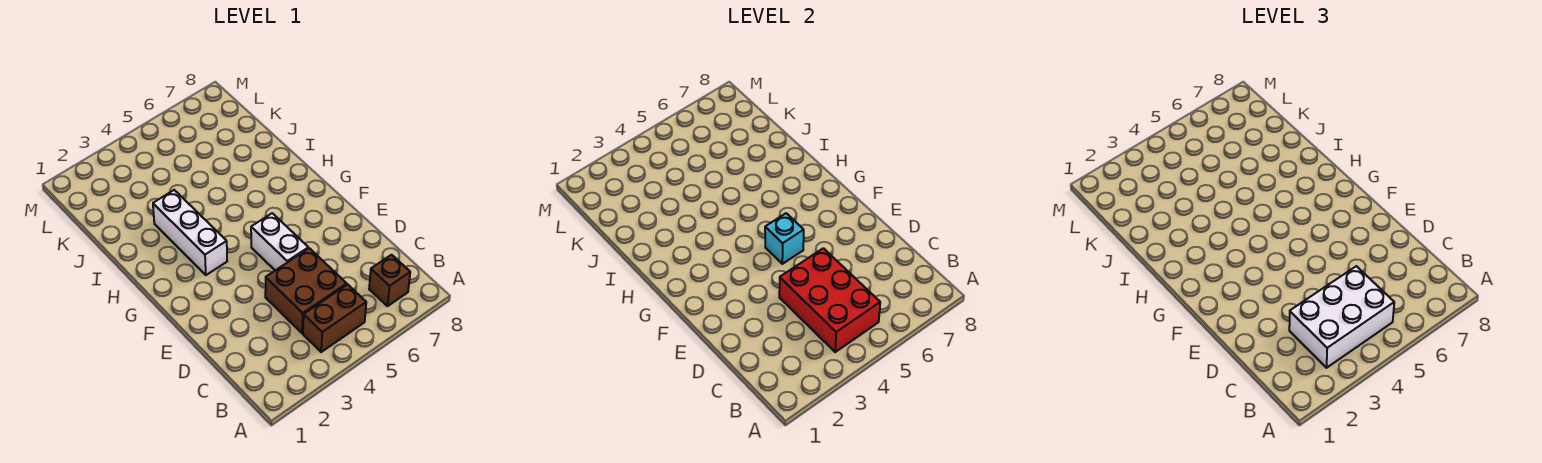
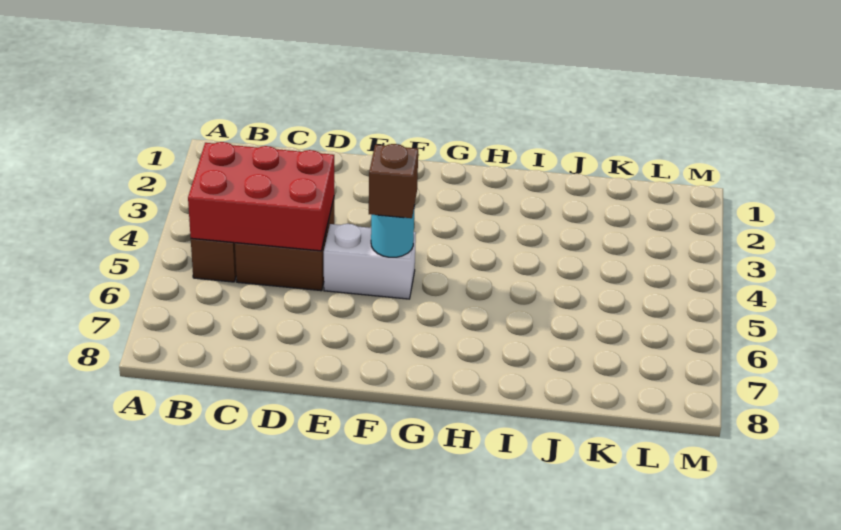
white 2x3 brick [1289,266,1394,368] -> none
brown 1x1 brick [369,255,410,306] -> brown 1x1 brick moved to [369,144,418,218]
cyan 1x1 brick [765,213,804,264] -> cyan 1x1 round brick [371,205,415,257]
white 1x3 brick [153,190,227,275] -> none

